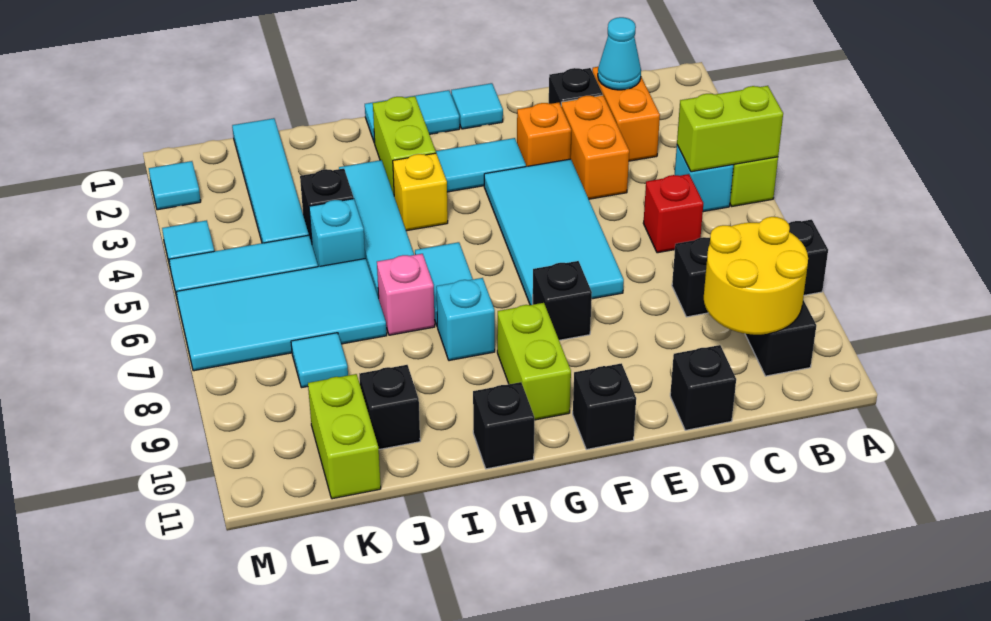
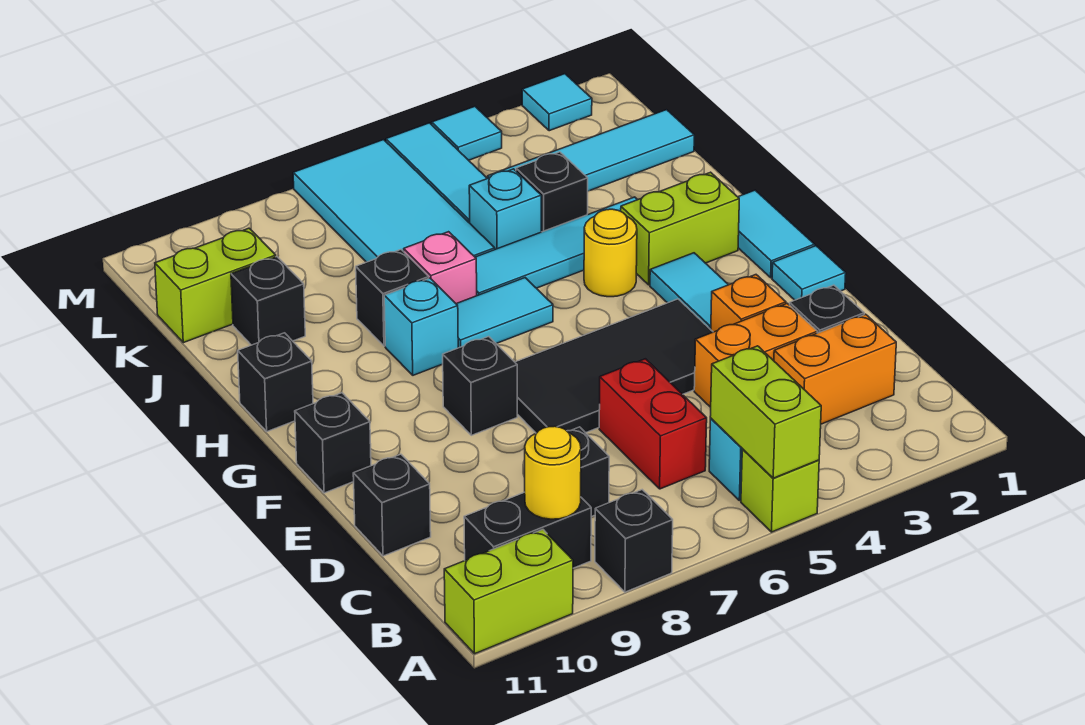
yellow 2x2 round brick [704,217,808,335] -> yellow 1x1 round brick [525,426,581,519]
cyan 1x1 cone [598,17,641,90] -> none
red 1x1 brick [643,174,703,253] -> red 1x2 brick [599,359,707,489]
cyan 2x4 tile [484,159,624,305] -> black 2x4 tile [515,299,713,433]
lime 1x2 brick [497,303,571,420] -> lime 1x2 brick moved to [444,529,573,654]
yellow 1x1 brick [393,153,448,231] -> yellow 1x1 round brick [584,209,637,297]
none -> black 1x1 brick [356,250,429,346]
cyan 1x1 tile [291,333,348,388] -> none

